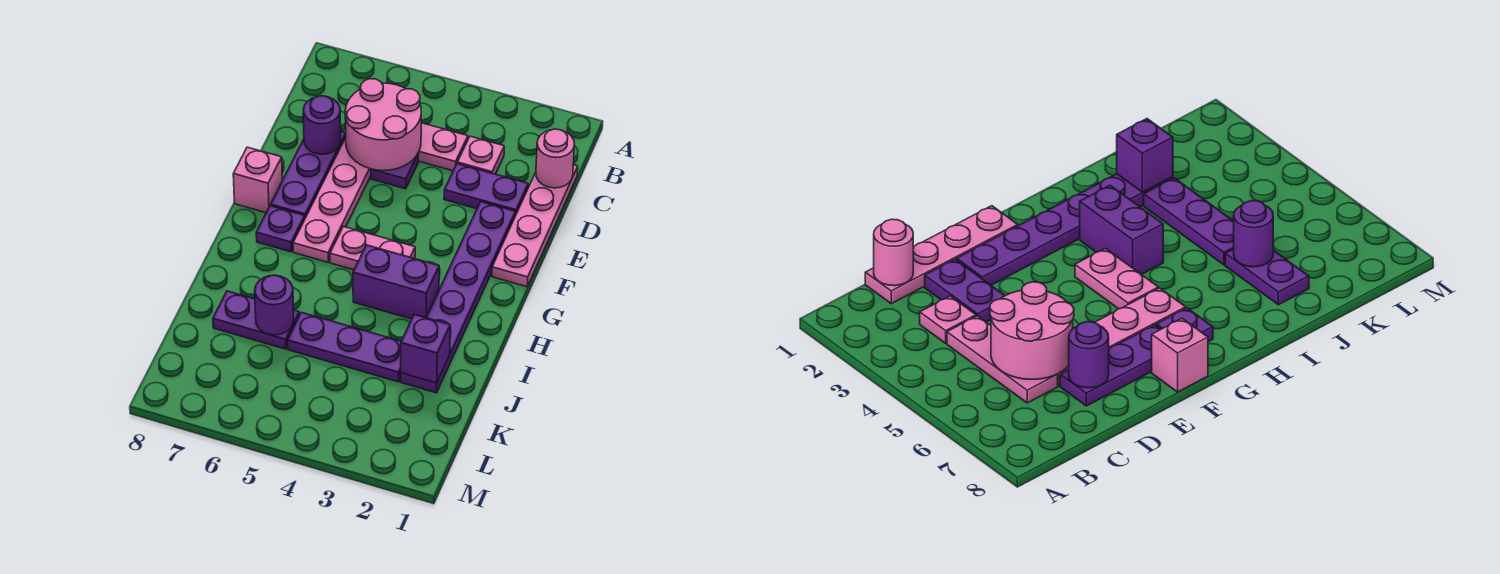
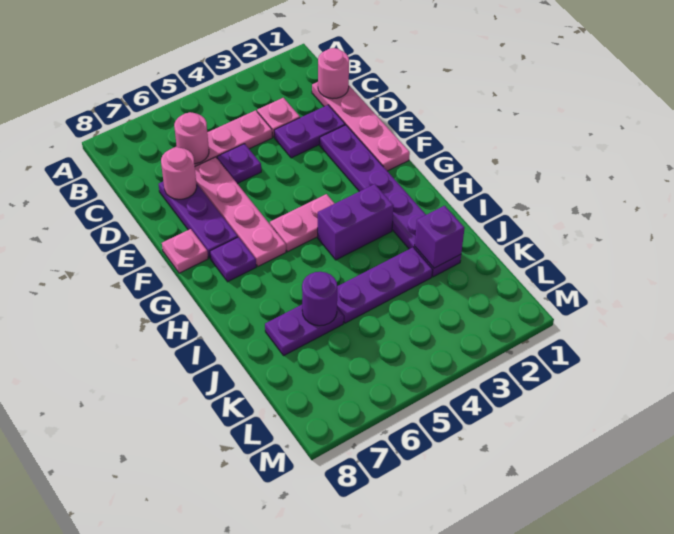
pink 2x2 round brick [345,79,421,171] -> pink 1x1 round brick [174,112,209,164]
purple 1x1 round brick [303,96,341,154] -> pink 1x1 round brick [161,147,197,199]
pink 1x1 brick [233,147,282,213] -> pink 1x1 plate [162,229,208,273]

